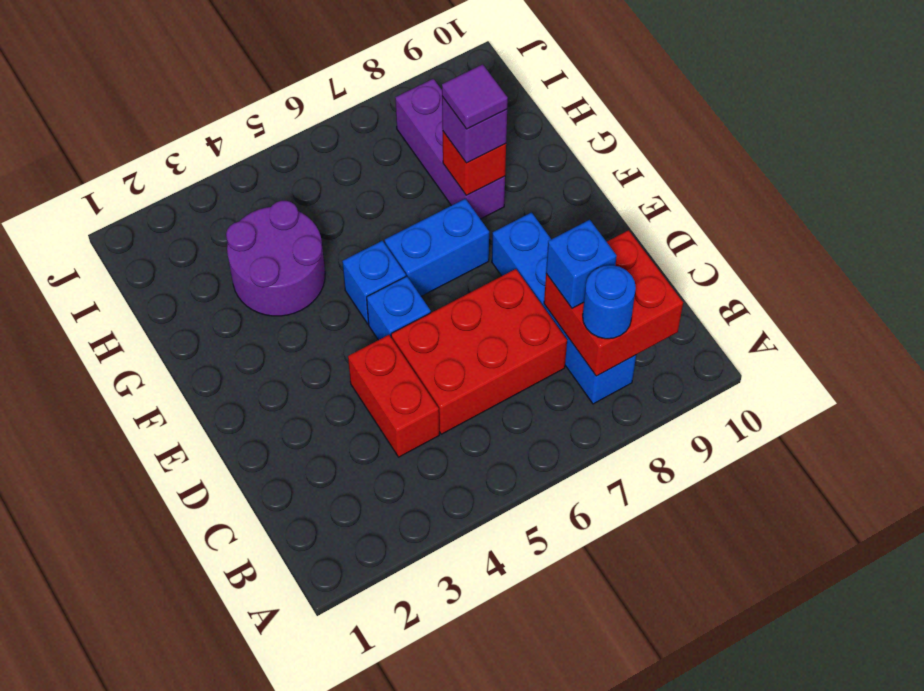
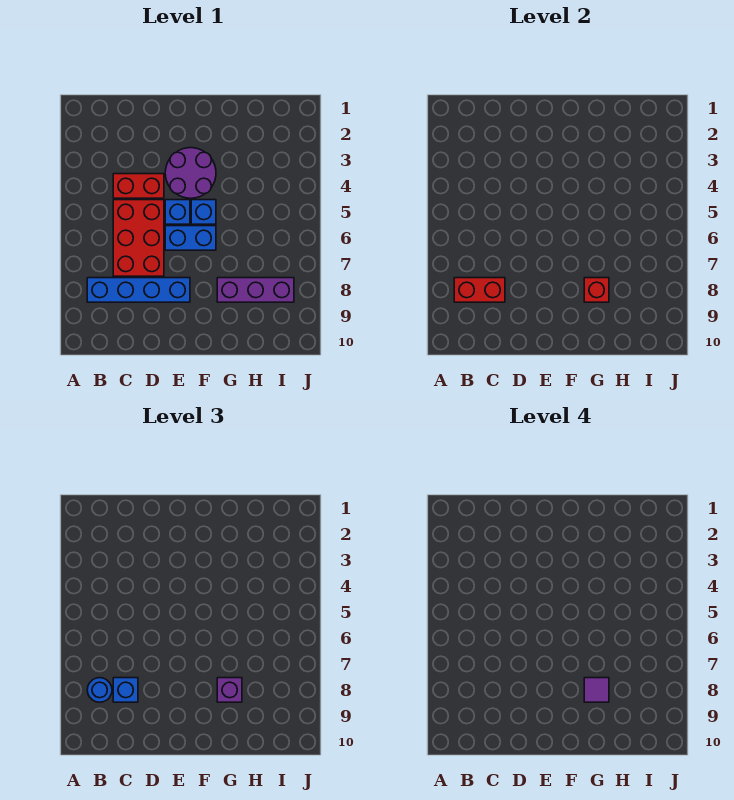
red 2x2 brick [544,230,683,376] -> red 1x2 brick [454,278,505,302]
blue 1x2 brick [385,199,489,296] -> blue 1x2 brick turned to [165,226,216,250]
purple 2x2 round brick [226,201,325,316] -> purple 2x2 round brick moved to [165,148,216,198]

